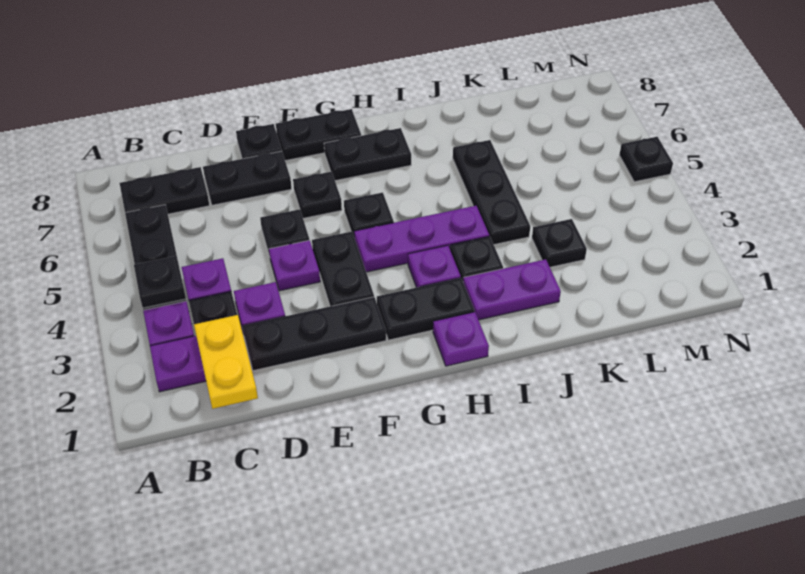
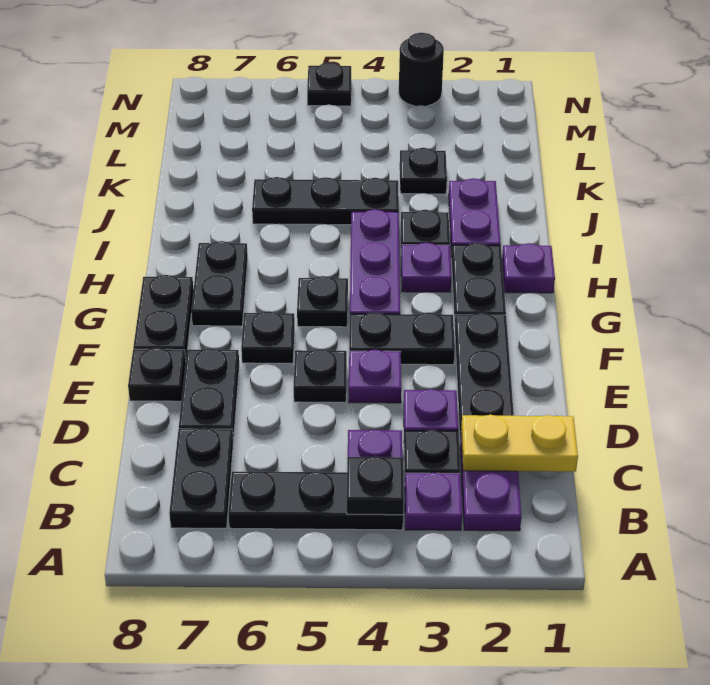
none -> black 1x1 round brick [399,33,444,106]

